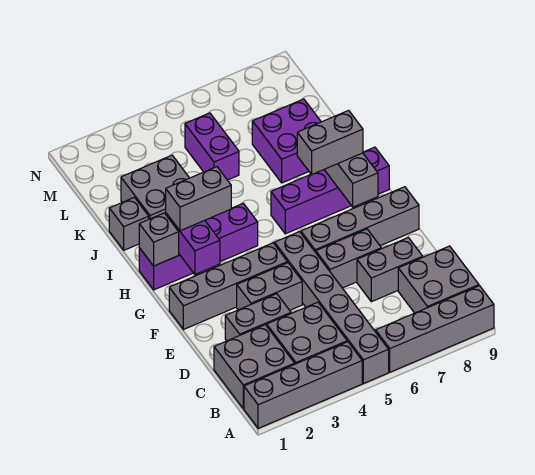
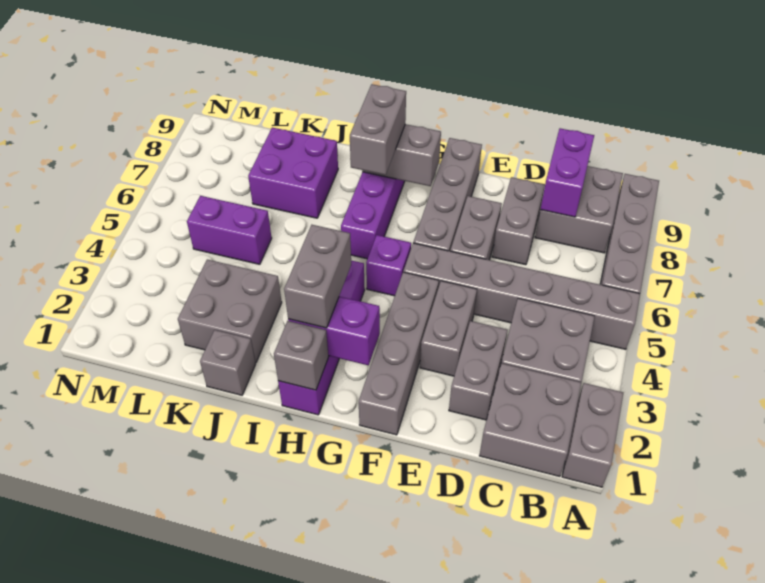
grey 1x4 brick [244,342,362,428] -> grey 1x2 brick [562,383,623,487]
none -> purple 1x2 brick [540,128,594,217]
none -> purple 1x1 brick [366,235,411,296]

